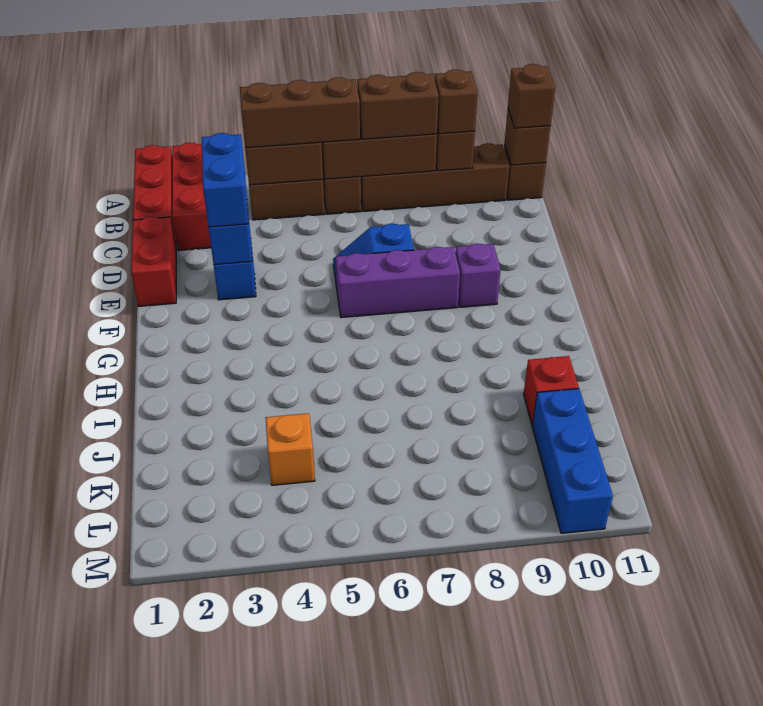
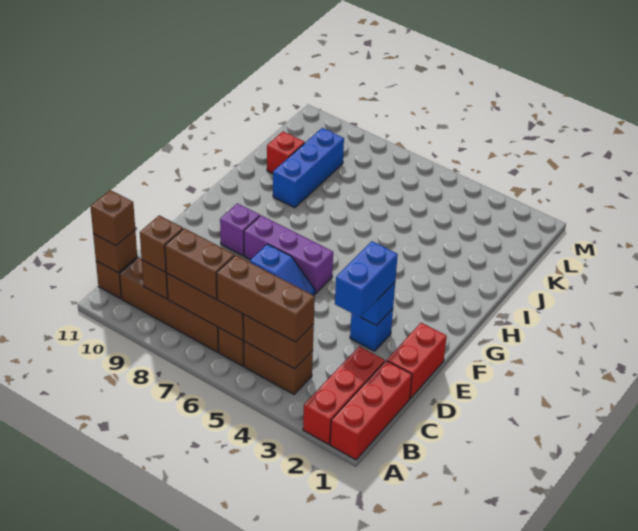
orange 1x1 brick [266,413,315,485] -> none
blue 1x3 brick [532,389,613,533] -> blue 1x3 brick moved to [273,128,344,208]

